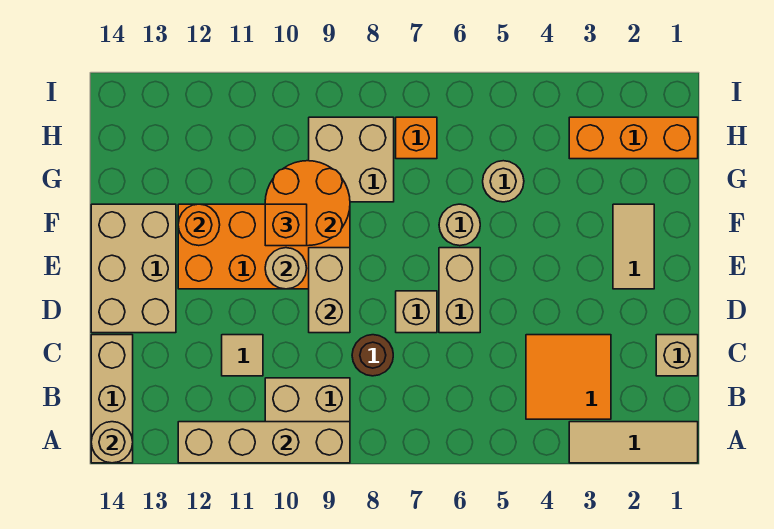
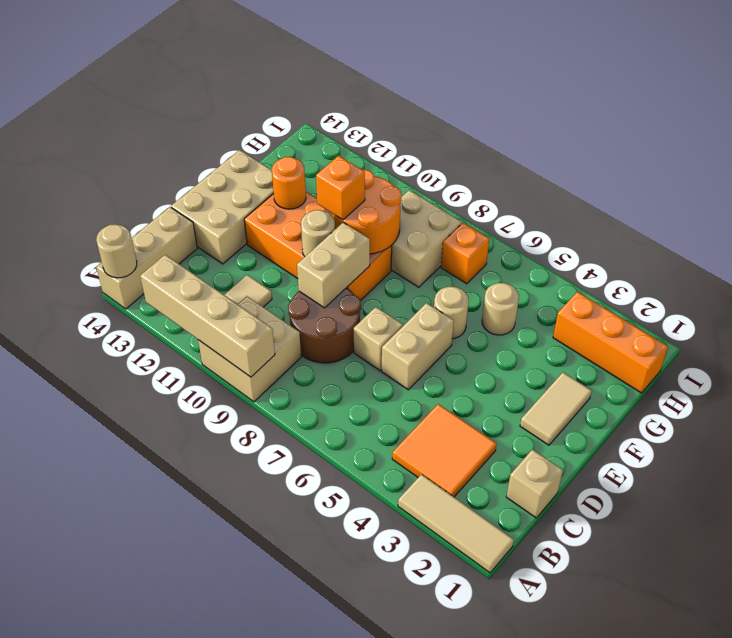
brown 1x1 round brick [352,335,393,376] -> brown 2x2 round brick [288,288,361,363]

